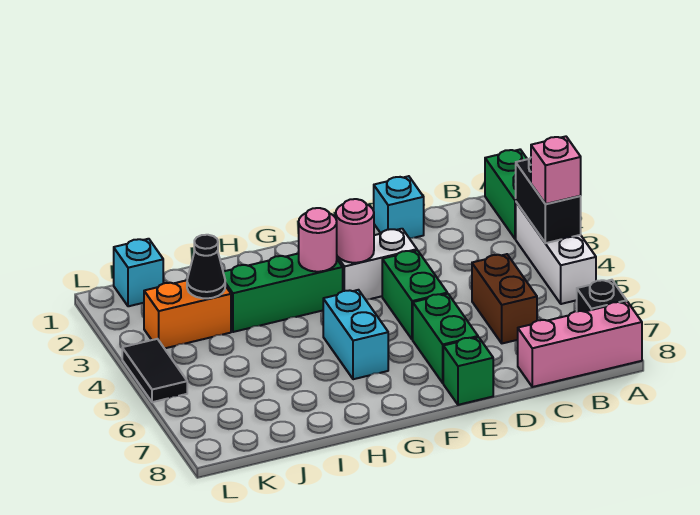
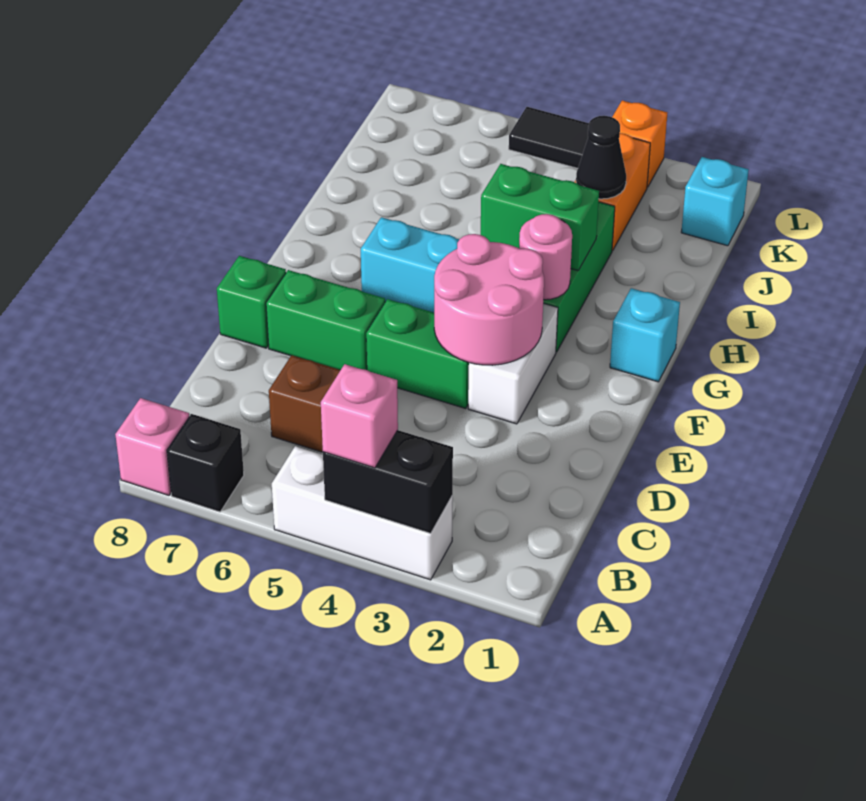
green 1x2 brick [485,150,527,239] -> green 1x2 brick moved to [481,164,599,271]
pink 1x3 brick [518,302,642,387] -> pink 1x1 brick [115,398,189,495]
cyan 1x1 brick [374,176,424,238] -> cyan 1x1 brick moved to [610,288,680,382]
pink 1x1 round brick [336,199,374,263] -> pink 2x2 round brick [434,234,544,365]
none -> orange 1x1 brick [612,100,667,187]

